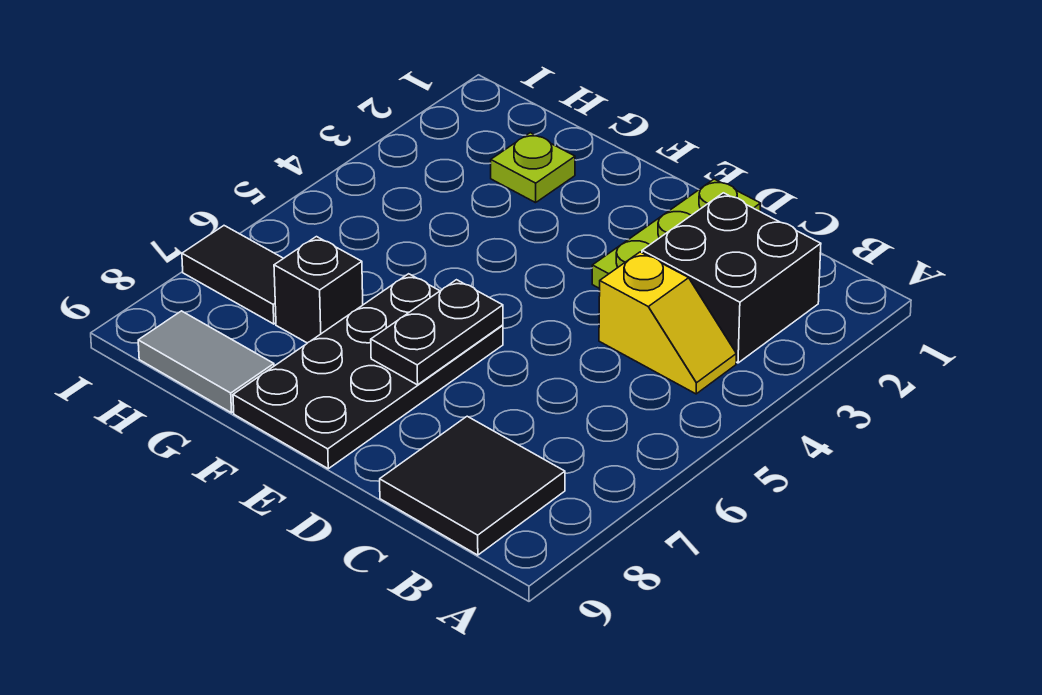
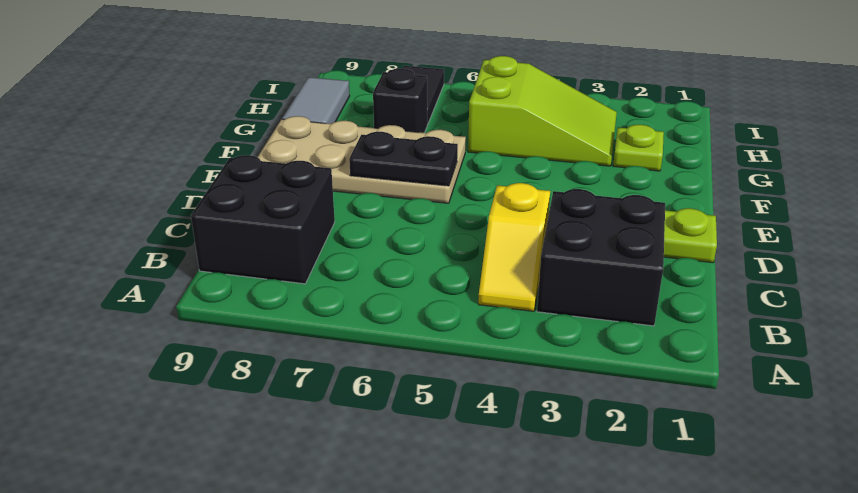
black 2x2 tile [380,416,565,555] -> black 2x2 brick [191,155,335,284]
black 2x4 plate [233,274,503,469] -> tan 2x4 plate [257,116,466,203]
none -> lime 2x3 slope [468,56,617,166]

